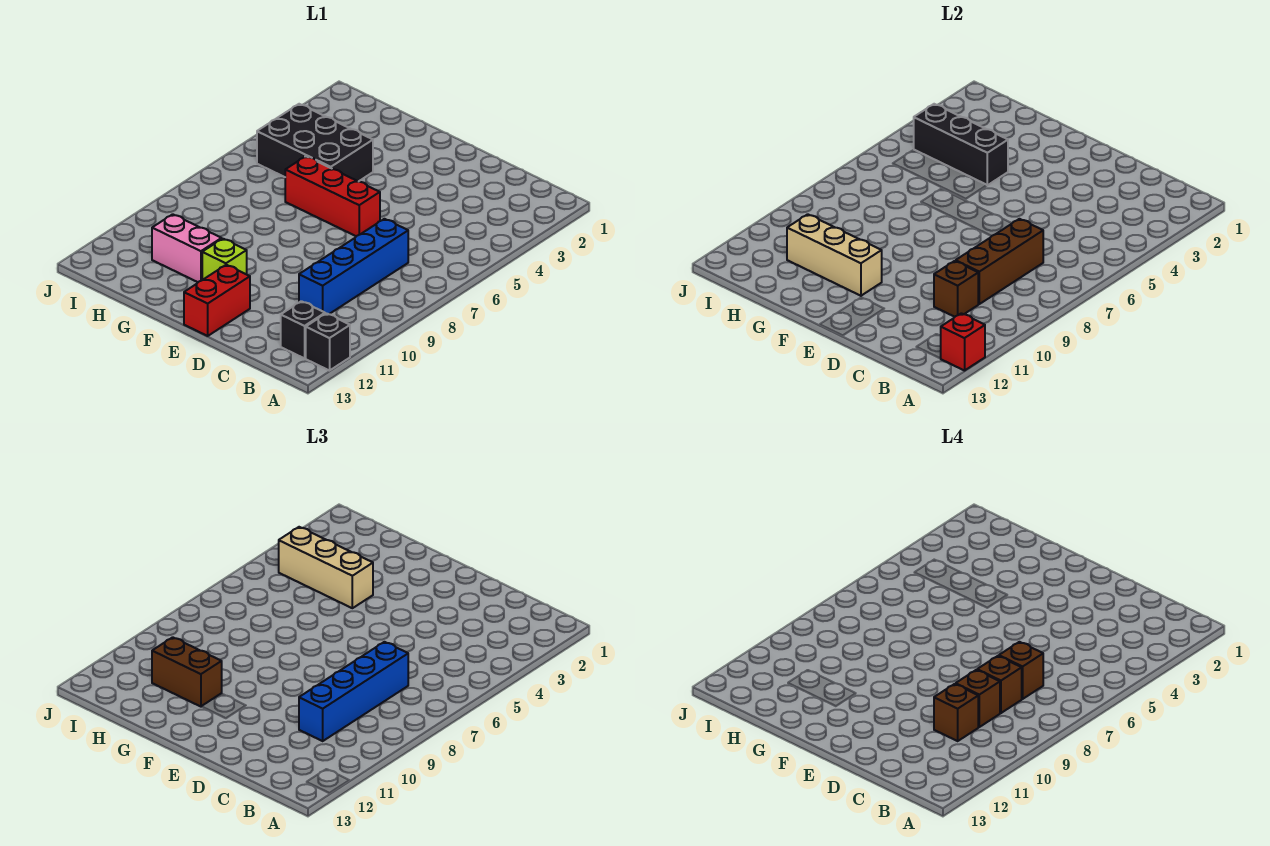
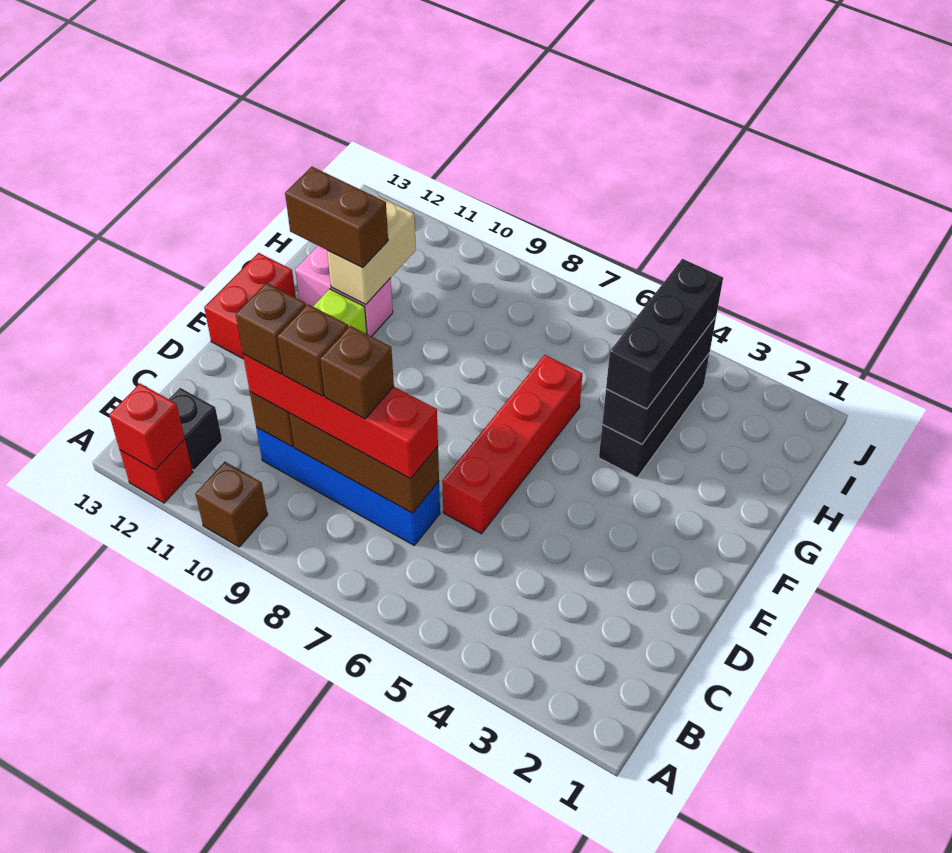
black 1x1 brick [306,313,350,371] -> red 1x1 brick [120,439,193,503]
blue 1x4 brick [299,642,408,741] -> red 1x4 brick [243,354,438,479]
brown 1x1 brick [999,642,1043,699] -> brown 1x1 brick moved to [195,462,268,547]
red 1x3 brick [285,156,380,236] -> red 1x4 brick [442,355,582,534]
red 1x2 brick [184,265,250,336] -> red 1x2 brick turned to [204,253,296,359]
tan 1x3 brick [787,214,882,296] -> tan 1x2 brick [327,197,416,304]
black 2x3 brick [257,104,373,182] -> black 1x3 brick [599,353,710,477]
tan 1x3 brick [279,527,373,608] -> black 1x3 brick [606,259,723,409]
pink 1x2 brick [152,214,222,282] -> pink 1x2 brick turned to [295,246,393,337]
brown 1x2 brick [152,637,222,707] -> brown 1x2 brick turned to [285,167,388,268]

